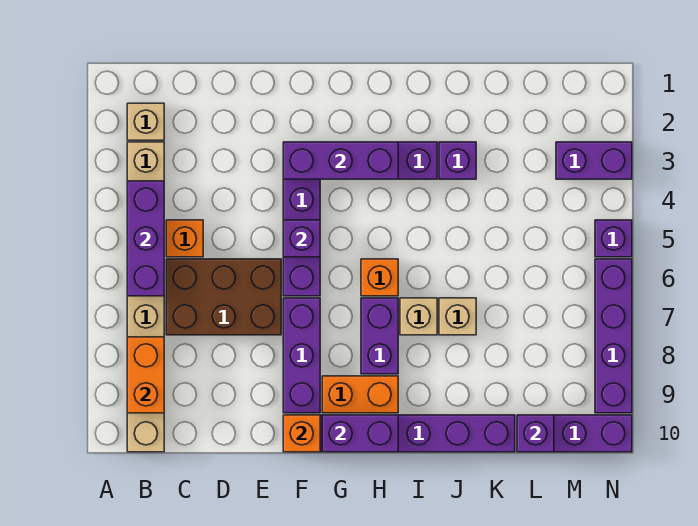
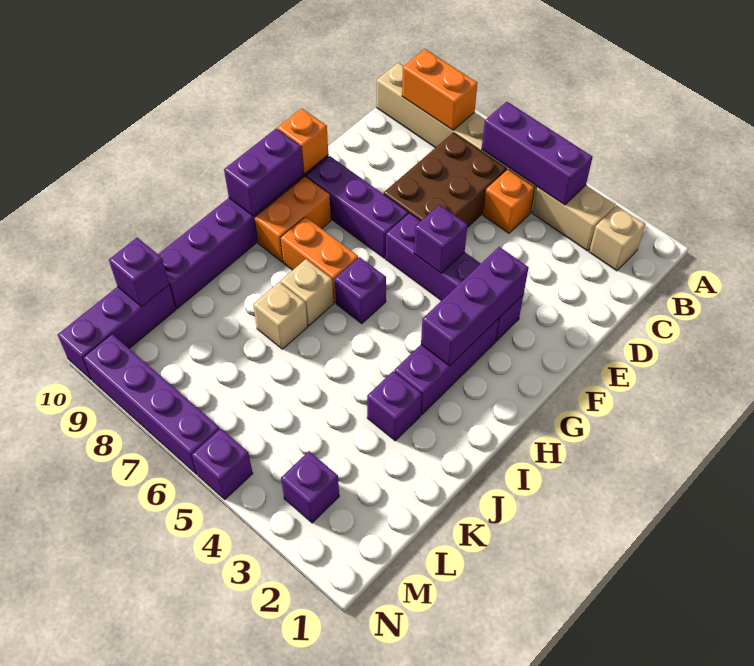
orange 1x1 brick [361,259,398,296] -> purple 1x1 brick [335,257,386,324]
purple 1x2 brick [361,298,398,374] -> orange 1x2 brick [281,217,358,303]
purple 1x2 brick [556,142,632,179] -> purple 1x1 brick [281,451,339,523]

